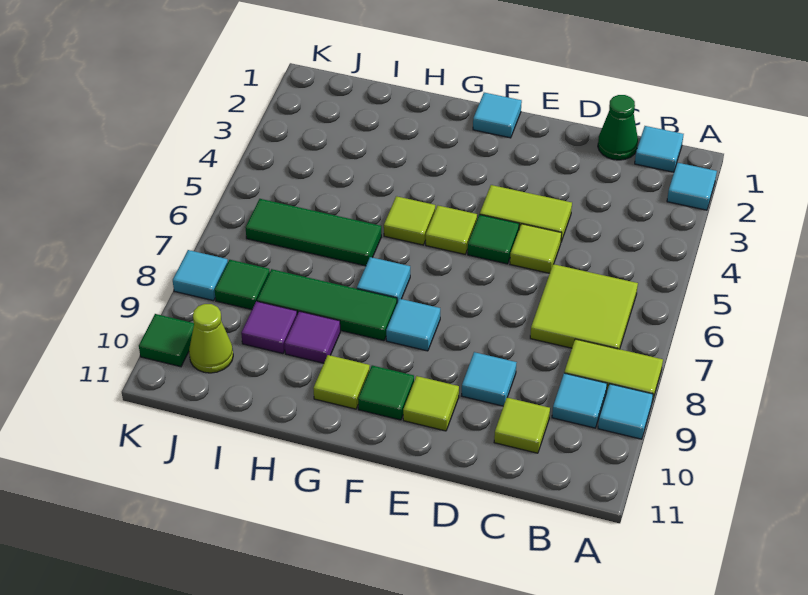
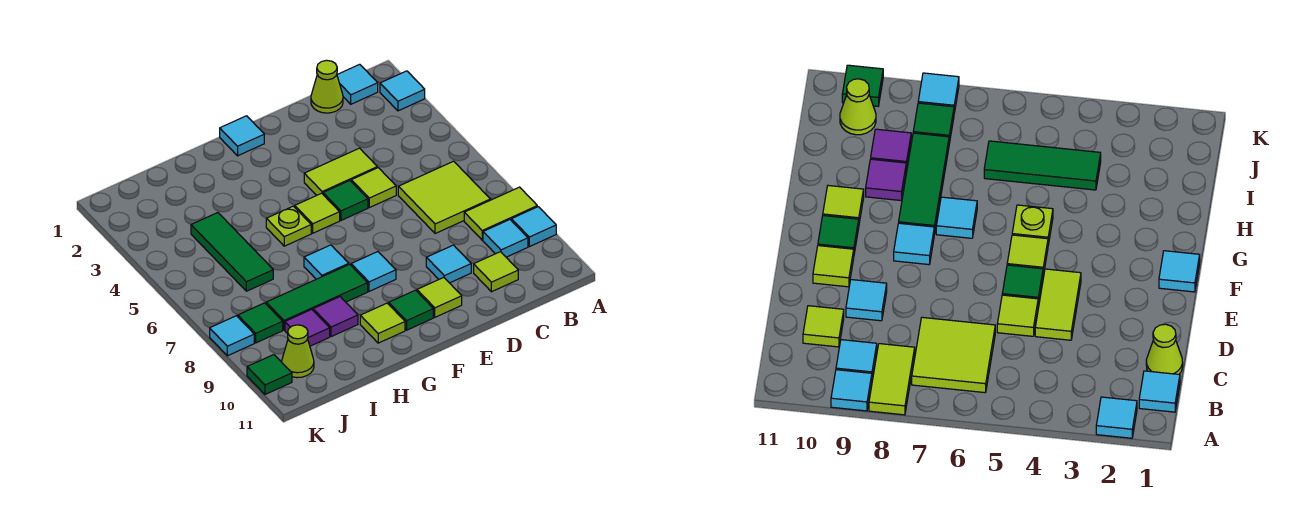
green 1x1 cone [598,95,638,160] -> lime 1x1 cone [311,60,343,113]
lime 1x1 tile [384,196,435,245] -> lime 1x1 plate [266,206,311,246]
green 1x3 tile [245,199,381,266] -> green 1x3 tile turned to [191,213,273,291]

